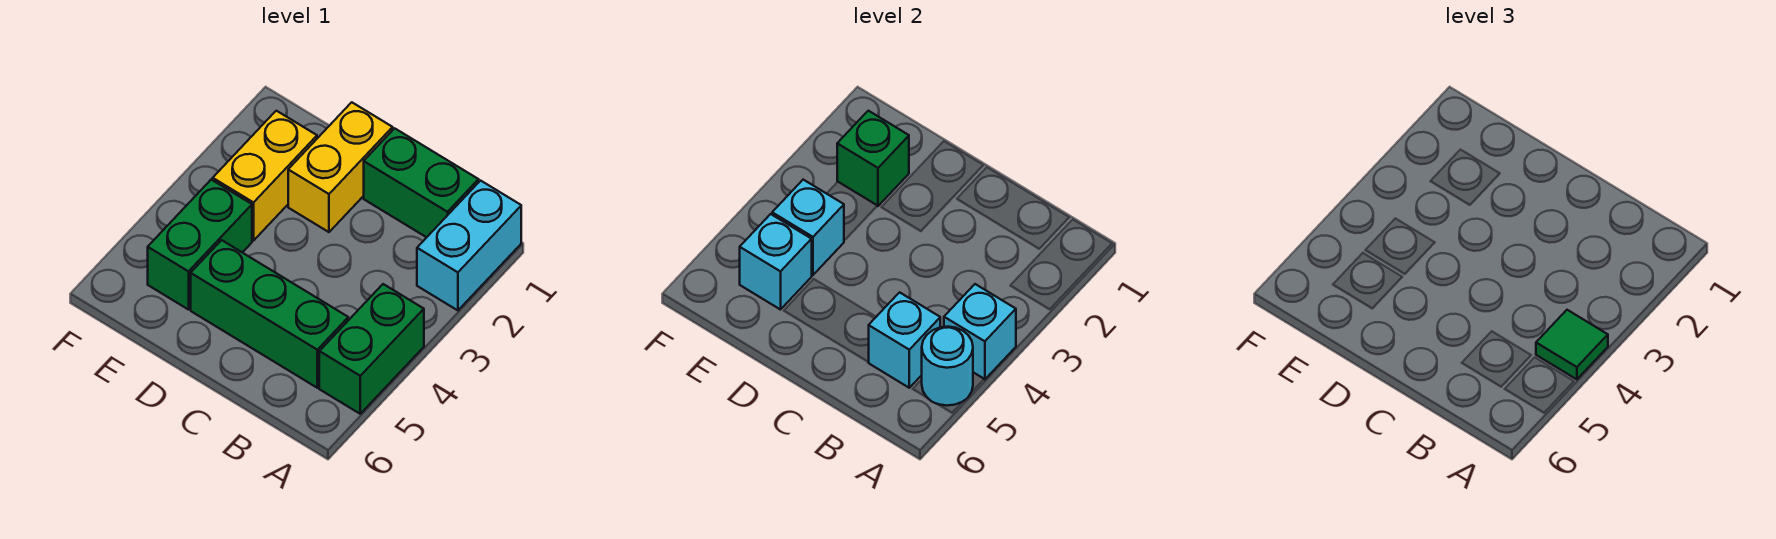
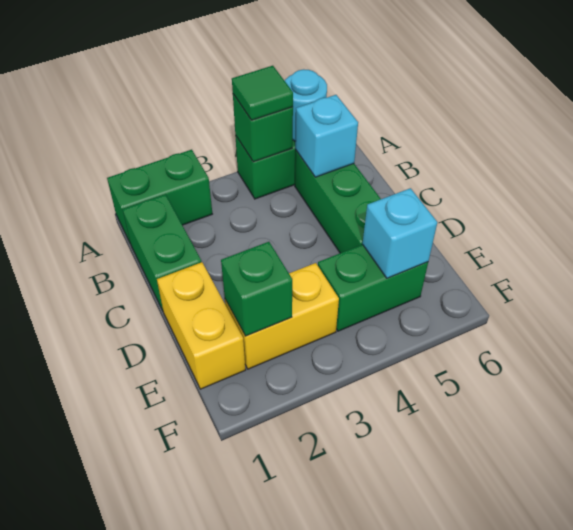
cyan 1x2 brick [417,181,521,310] -> green 1x2 brick [107,150,212,242]
cyan 1x1 brick [944,284,1016,379] -> green 1x1 brick [233,94,293,162]
yellow 1x2 brick [288,102,393,232] -> yellow 1x2 brick turned to [157,262,246,389]
cyan 1x1 brick [772,180,844,275] -> none

